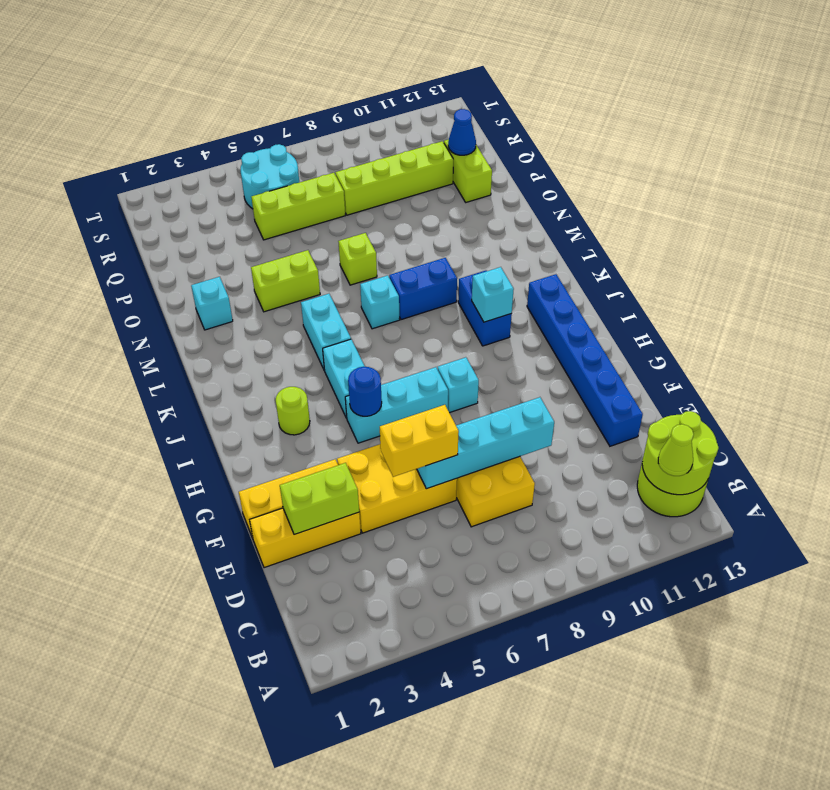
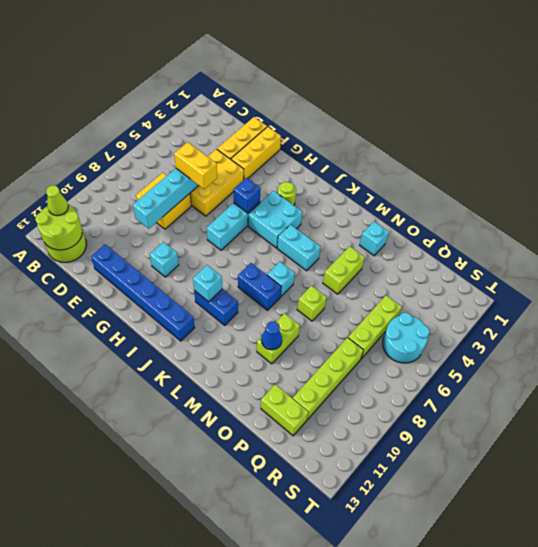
lime 1x2 brick [280,463,359,535] -> lime 1x2 brick moved to [257,313,300,364]
yellow 1x2 brick [380,405,459,477] -> yellow 1x2 brick turned to [174,142,217,189]
blue 1x1 round brick [348,367,382,416] -> blue 1x1 brick [233,178,261,213]
cyan 1x1 brick [438,357,479,413] -> cyan 1x1 brick moved to [150,242,179,277]
cyan 1x2 brick [323,339,365,418] -> cyan 2x2 brick [248,191,302,248]
blue 1x2 brick [389,258,457,320] -> blue 1x2 brick turned to [238,263,281,310]
blue 1x1 cone [448,109,476,155] -> blue 1x1 cone moved to [261,321,282,350]

